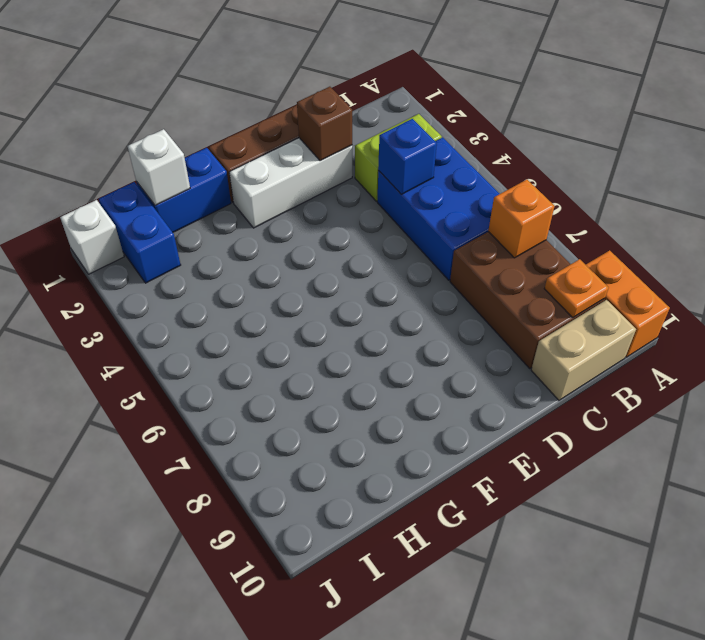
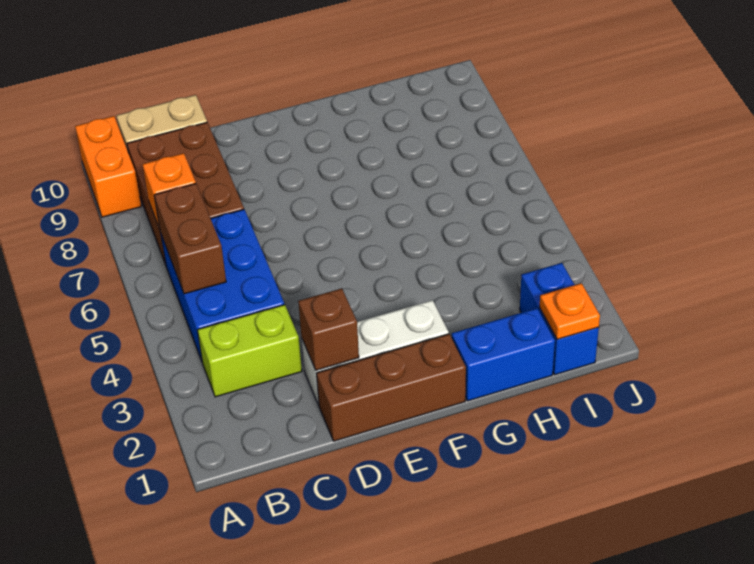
none -> brown 1x2 brick [154,184,226,294]
orange 1x1 plate [544,259,609,318] -> orange 1x1 plate moved to [540,283,600,339]
blue 1x1 brick [378,119,437,194] -> none
white 1x1 brick [128,129,190,206] -> none
white 1x1 brick [60,200,124,274] -> none

